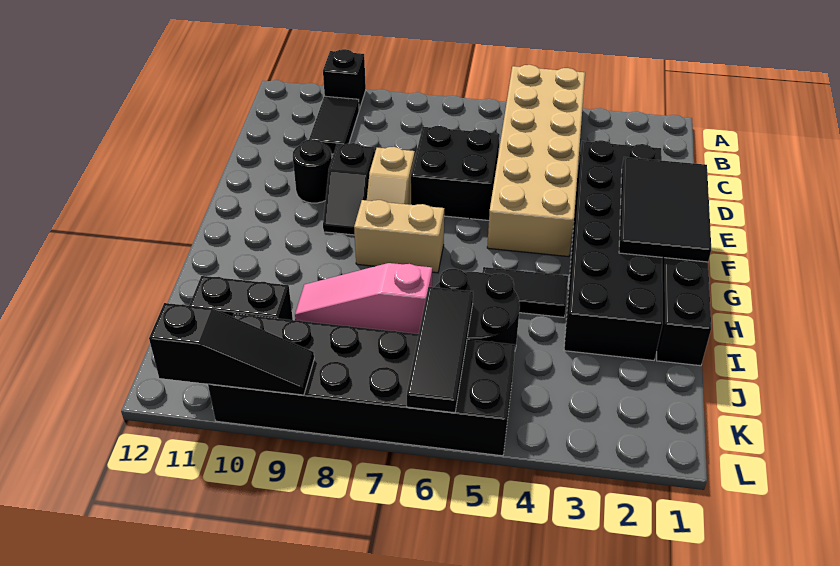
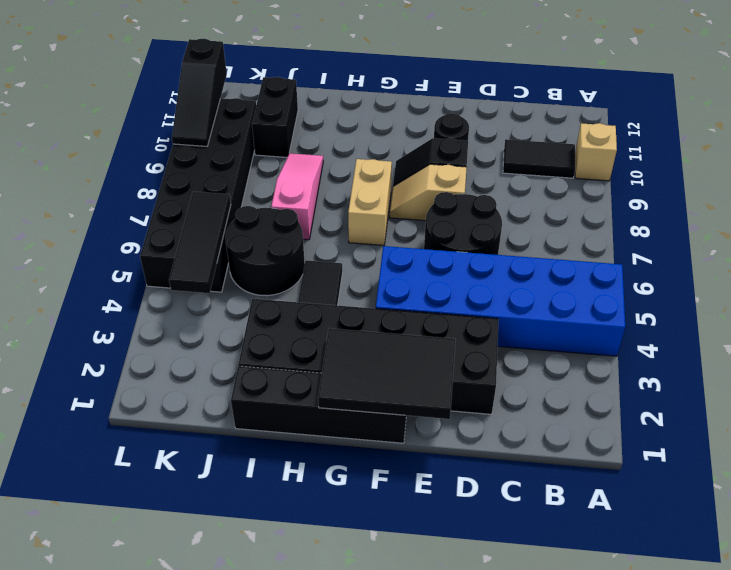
tan 2x6 brick [487,65,585,257] -> blue 2x6 brick [376,246,625,356]
black 1x1 brick [323,49,366,110] -> tan 1x1 brick [575,123,617,181]
black 2x2 brick [411,126,500,220] -> black 2x2 round brick [424,192,502,255]
black 1x3 tile [407,287,473,413] -> black 1x3 tile turned to [169,192,231,293]

